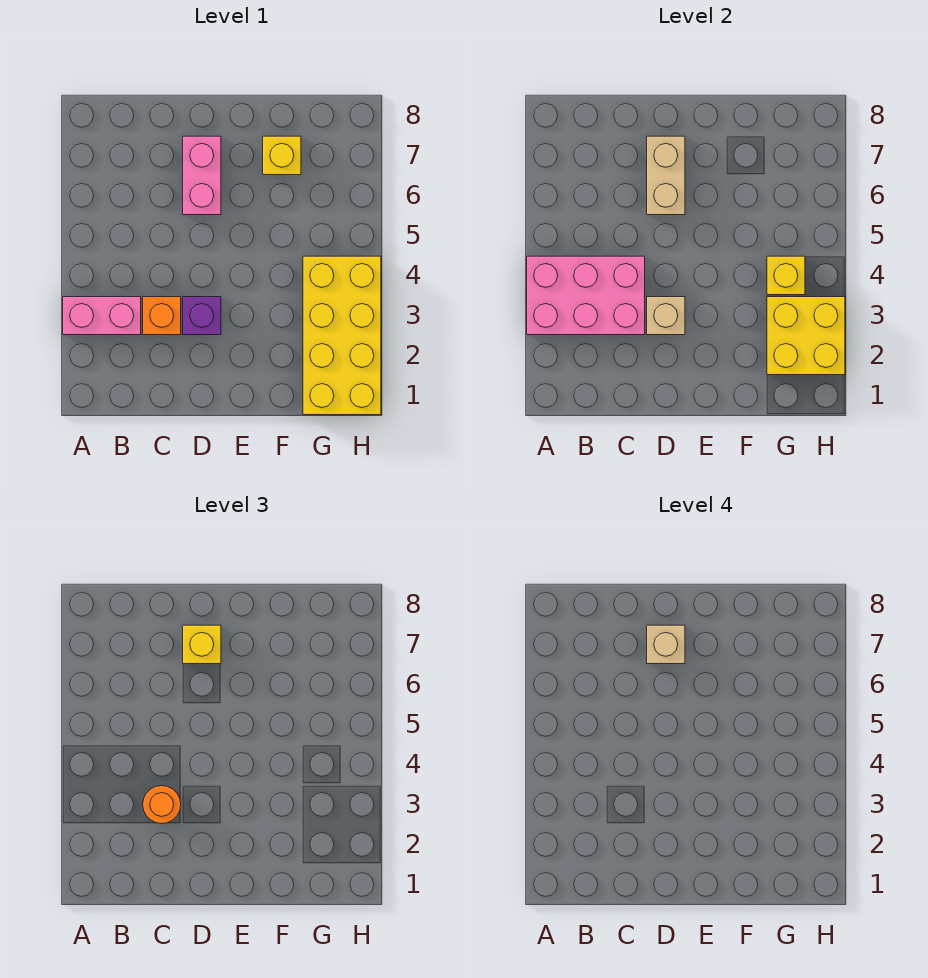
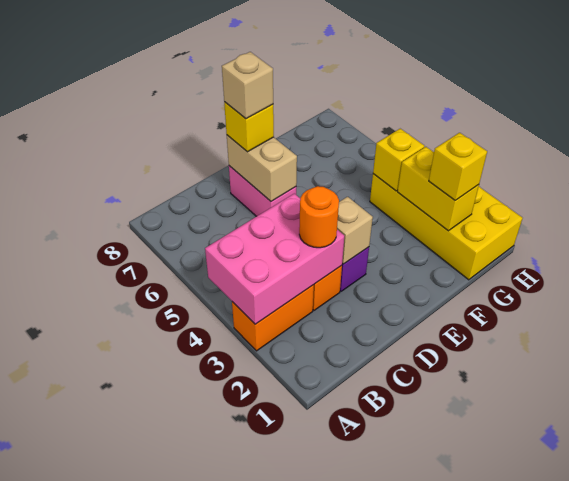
pink 1x2 brick [63,297,141,335] -> orange 1x2 brick [232,285,314,351]
yellow 1x1 brick [263,136,301,175] -> yellow 1x1 brick moved to [429,133,487,200]
yellow 2x2 brick [767,297,845,375] -> yellow 1x2 brick [398,147,479,231]

